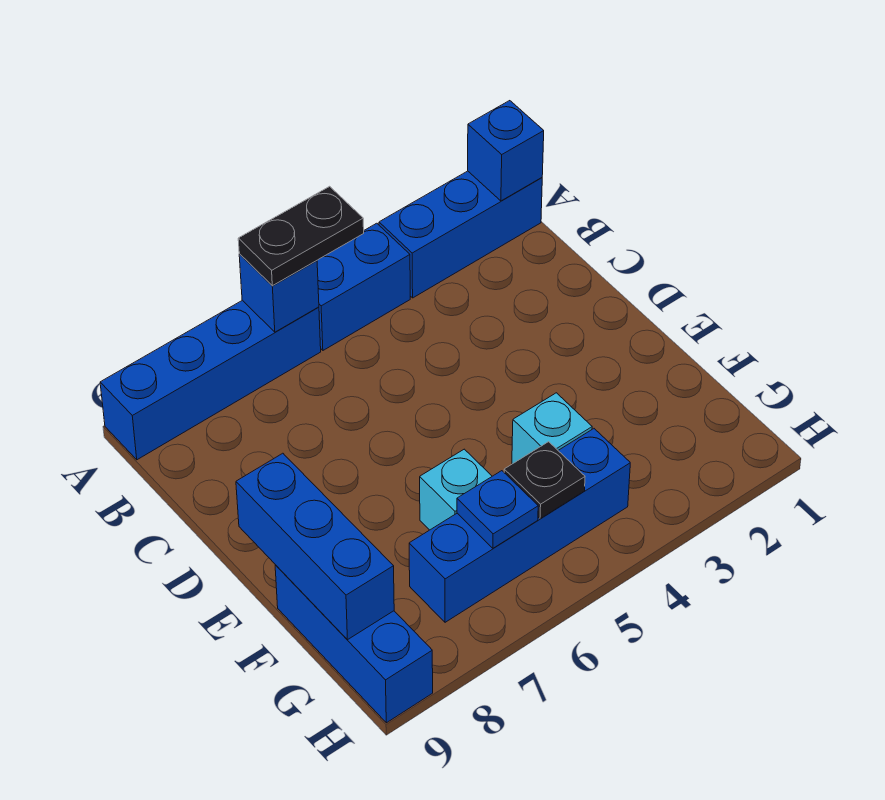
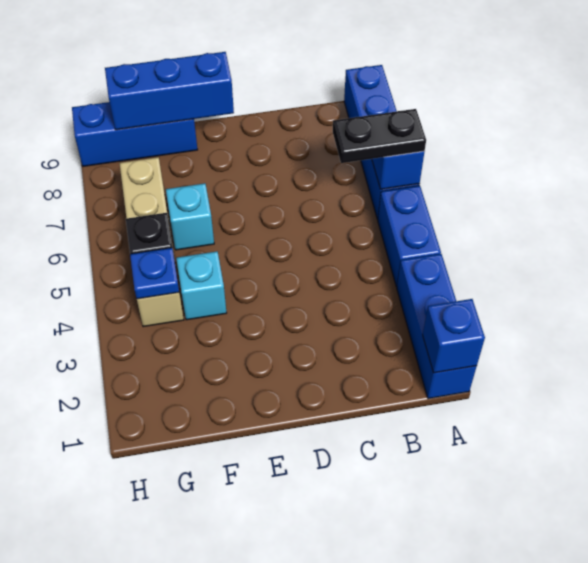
black 1x2 plate [238,186,364,286] -> black 1x2 plate turned to [333,109,426,163]
blue 1x4 brick [409,429,630,622] -> tan 1x4 brick [120,157,184,327]
blue 1x1 plate [457,471,538,548] -> blue 1x1 plate moved to [130,248,179,299]

